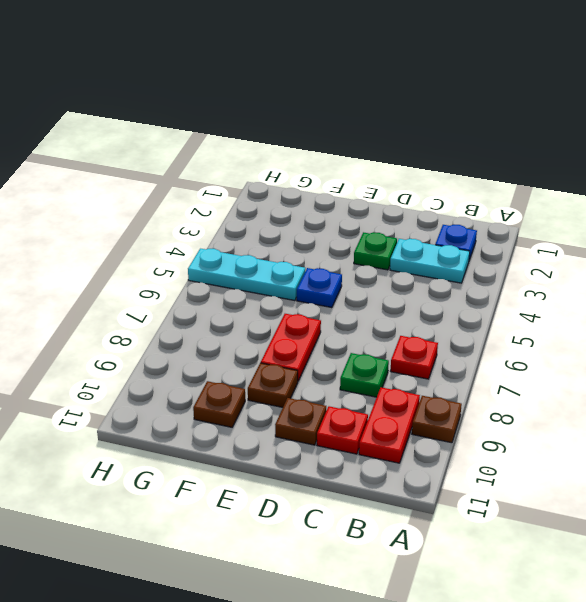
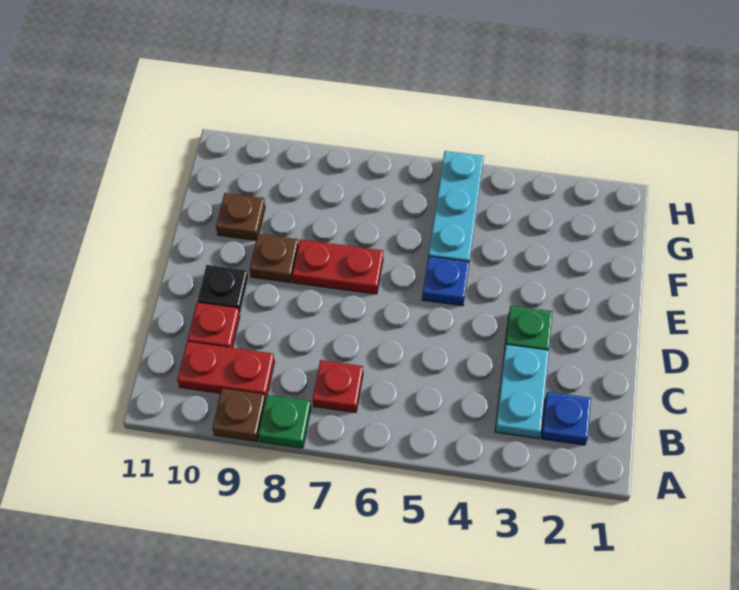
green 1x1 plate [340,353,389,397] -> green 1x1 plate moved to [258,395,311,448]
brown 1x1 plate [275,398,326,445] -> black 1x1 plate [197,265,248,314]

